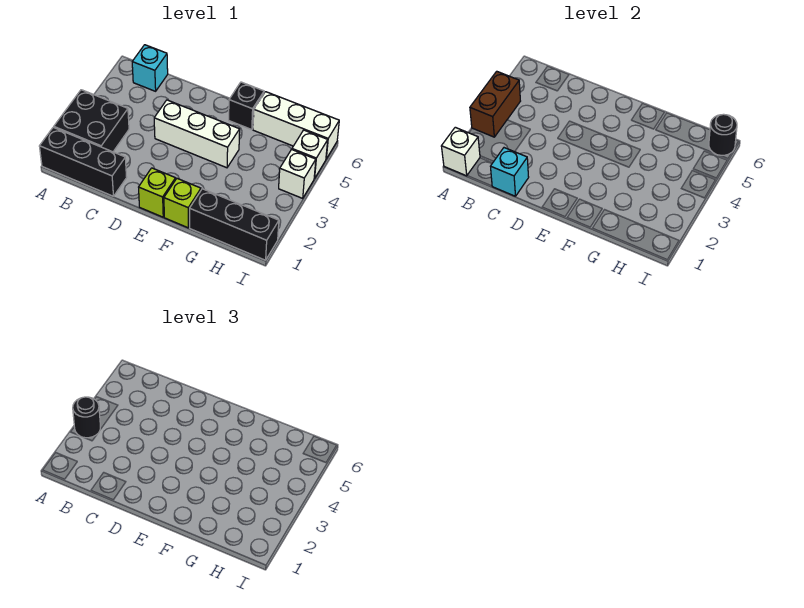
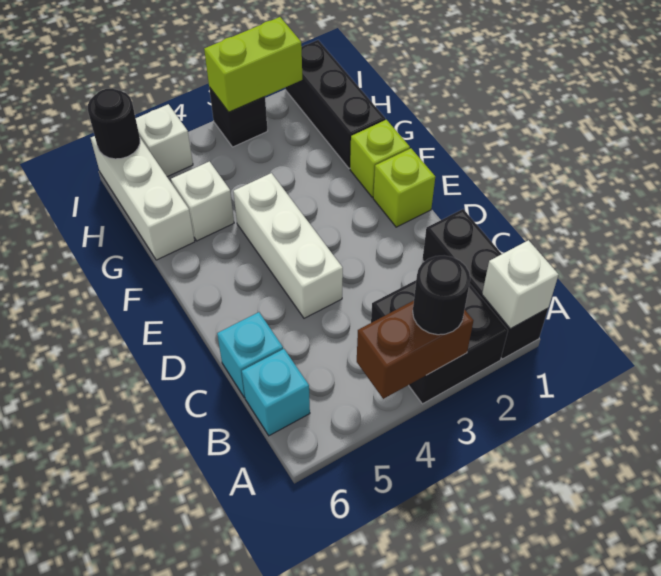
cyan 1x1 brick [491,148,529,196] -> cyan 1x1 brick moved to [217,312,283,398]
black 1x1 brick [229,82,264,129] -> black 1x1 brick moved to [209,87,268,147]
none -> lime 1x2 brick [204,17,302,112]
white 1x1 brick [279,150,316,198] -> white 1x1 brick moved to [171,161,234,241]

